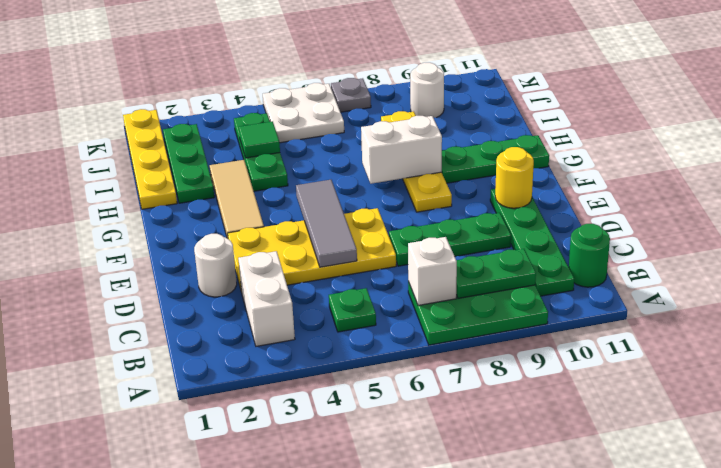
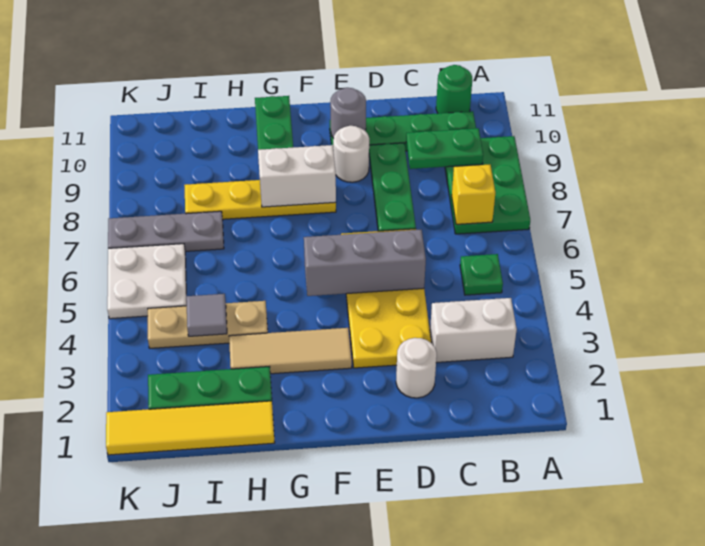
white 1x1 brick [408,237,457,305] -> yellow 1x1 brick [452,165,495,224]
green 1x2 plate [456,249,536,298] -> green 1x2 plate turned to [406,128,483,169]
grey 1x3 tile [296,180,357,267] -> grey 1x3 brick [304,230,426,296]
yellow 1x1 round brick [495,147,534,208] -> grey 1x1 round brick [330,88,366,138]
white 1x2 brick [361,116,442,184] -> white 1x2 brick turned to [258,145,336,207]
yellow 1x4 plate [123,109,177,209] -> yellow 1x4 tile [106,401,275,455]
green 1x3 plate [234,113,288,191] -> tan 1x3 plate [148,301,268,348]
green 1x1 tile [239,121,280,158] -> grey 1x1 tile [186,294,227,336]
white 1x1 round brick [410,63,444,118] -> white 1x1 round brick moved to [333,126,369,182]
grey 1x1 plate [331,78,371,112] -> grey 1x3 plate [108,211,224,251]

